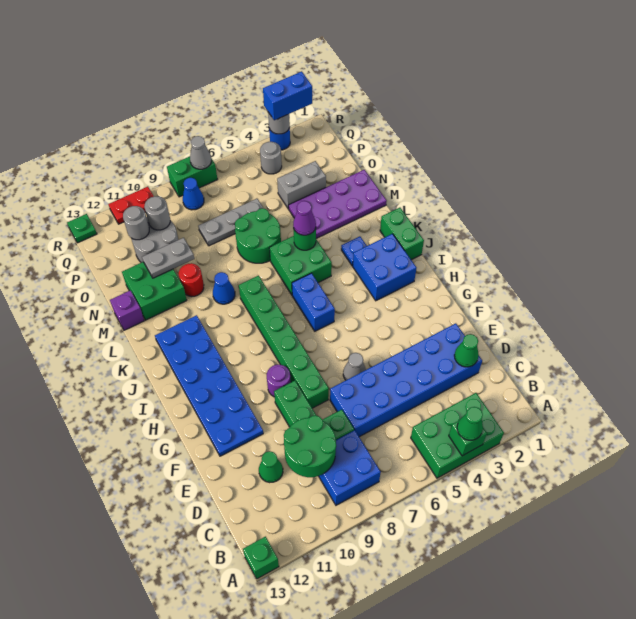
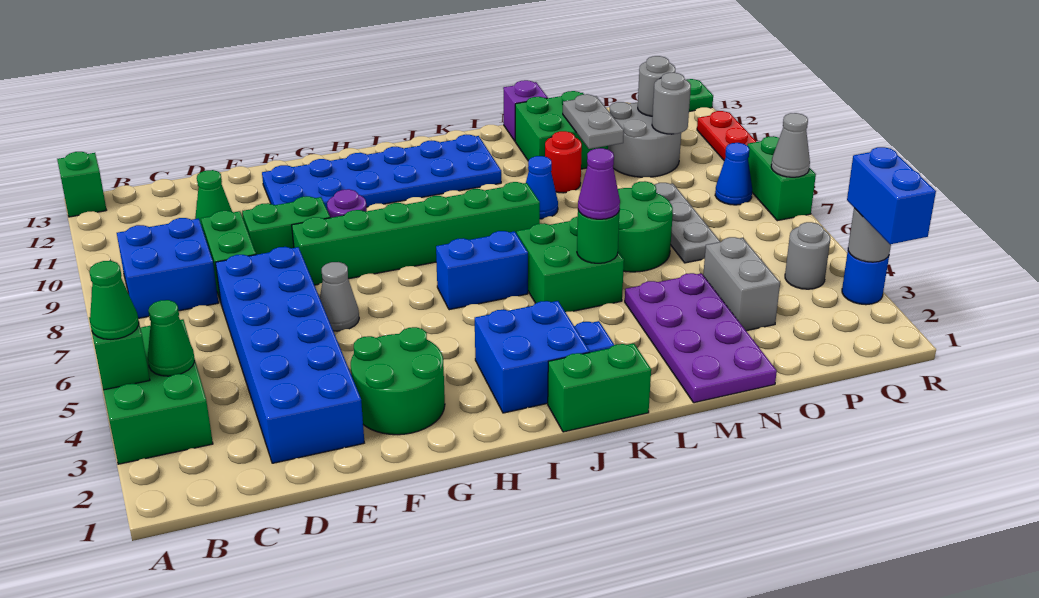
green 2x2 round brick [284,416,336,477] -> green 2x2 round brick moved to [351,327,445,435]
green 1x1 cone [454,334,479,367] -> green 1x1 cone moved to [148,300,194,376]

